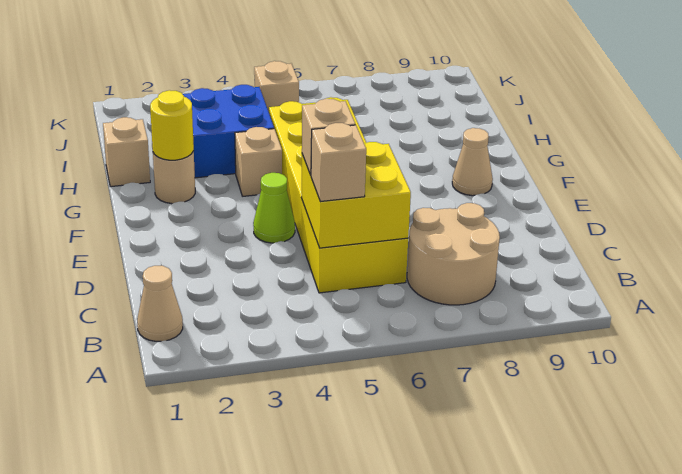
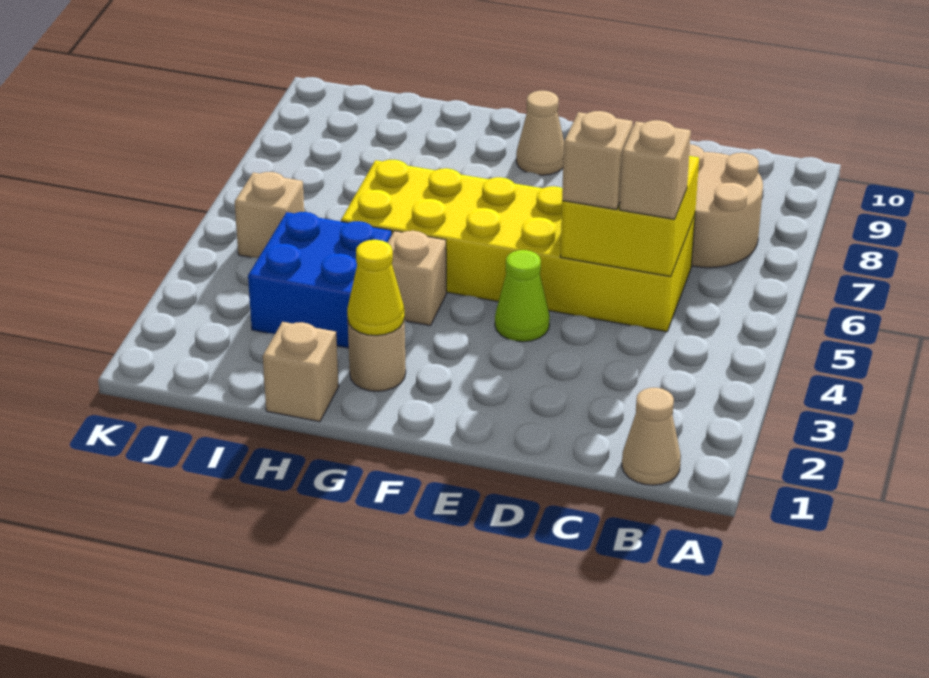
yellow 1x1 round brick [150,90,194,160] -> yellow 1x1 cone [347,240,405,336]

